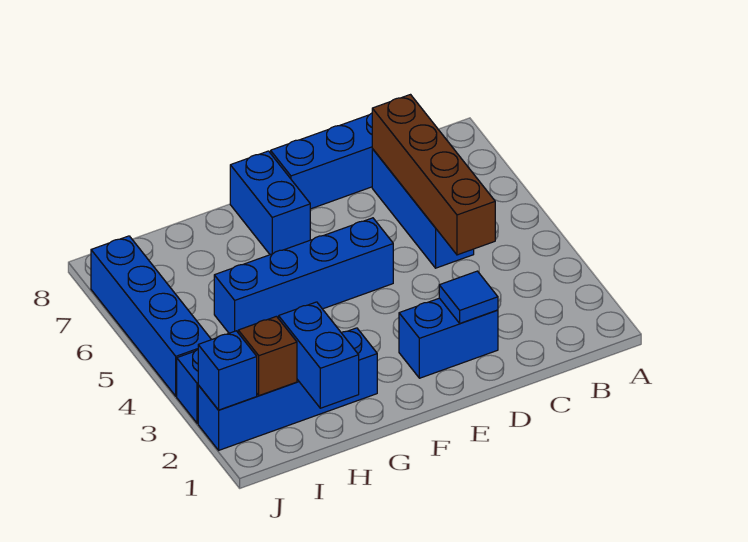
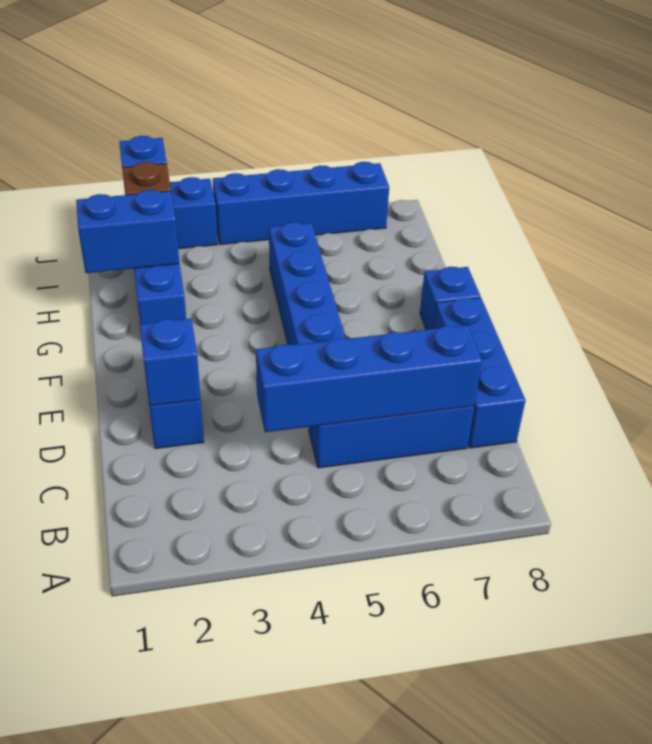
brown 1x4 brick [372,95,495,255] -> blue 1x4 brick [256,325,482,432]
blue 1x1 tile [439,271,498,323] -> blue 1x1 brick [140,319,201,406]
blue 1x2 brick [230,151,310,255] -> blue 1x1 brick [420,267,481,330]

